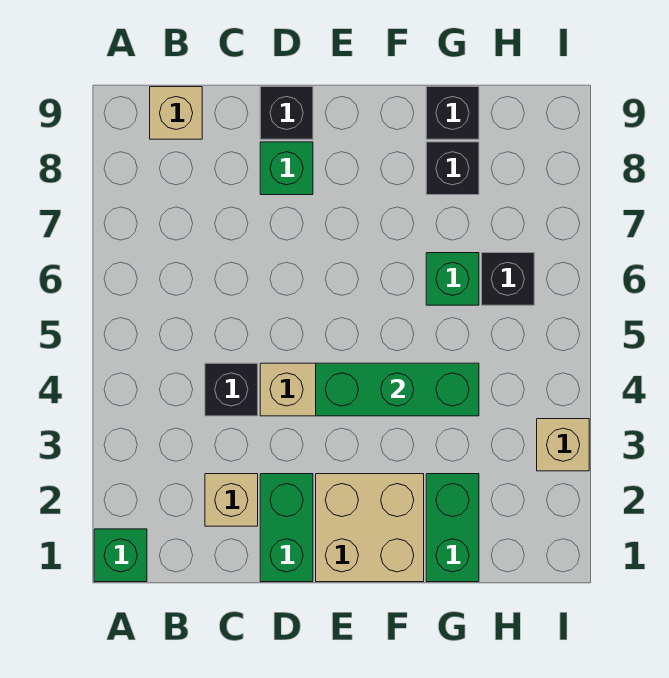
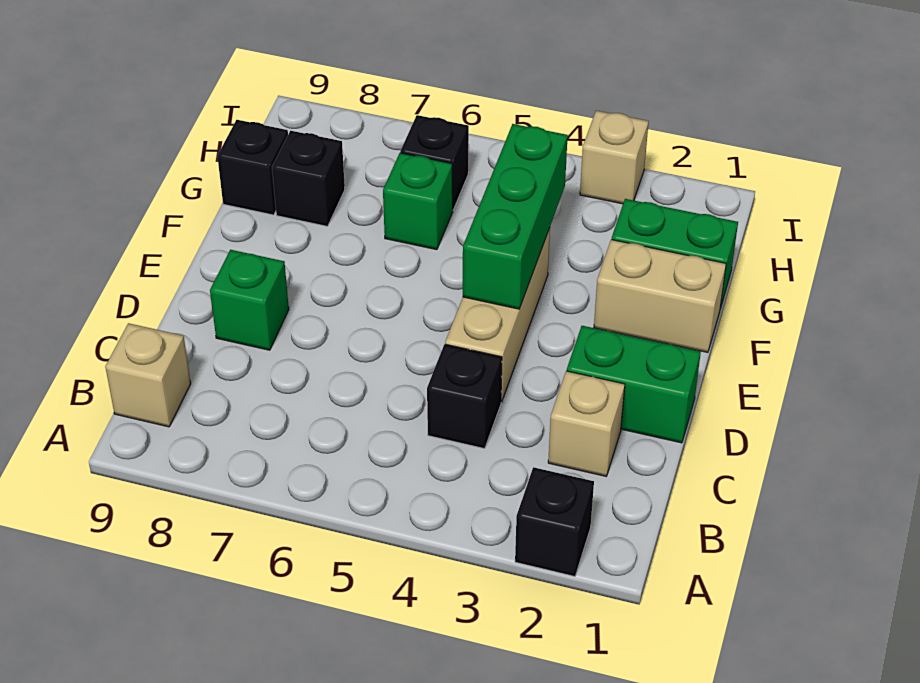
green 1x1 brick [94,529,147,582] -> none
black 1x1 brick [260,87,313,139] -> black 1x1 brick moved to [515,467,594,576]
tan 2x2 brick [316,474,424,582] -> tan 1x2 brick [594,239,726,352]

